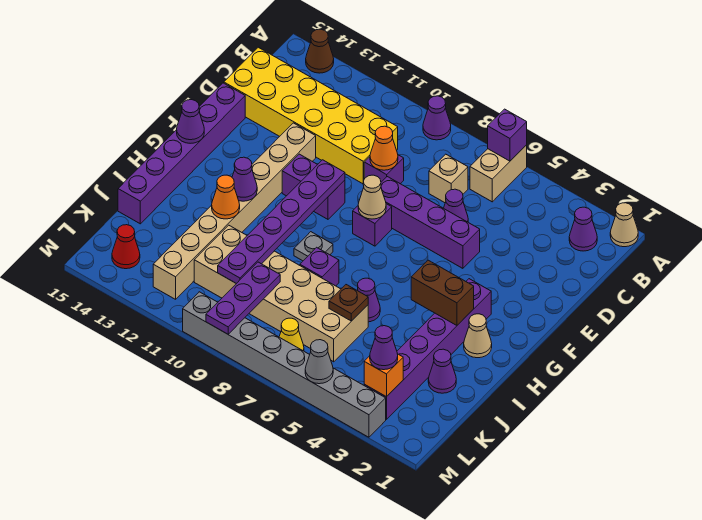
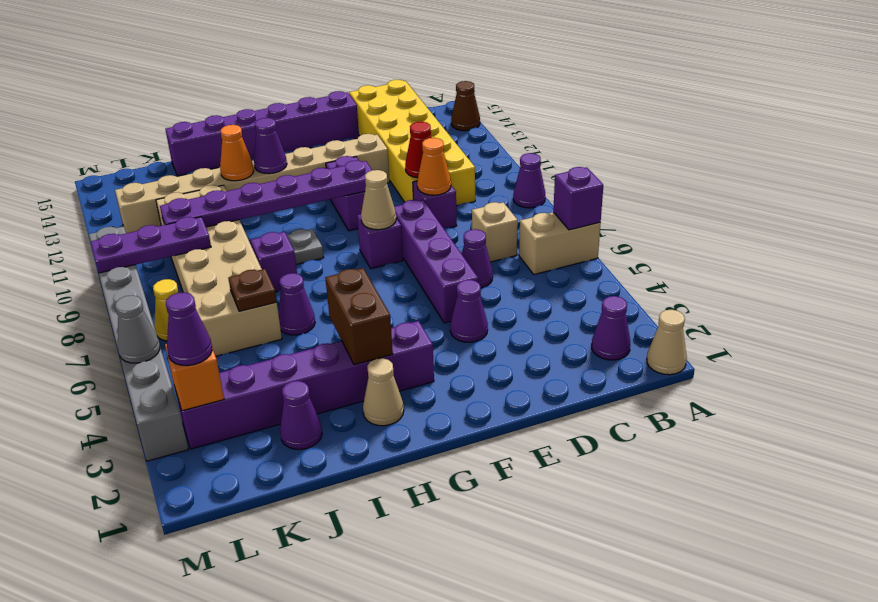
purple 1x1 cone [177,100,204,143] -> purple 1x1 cone moved to [450,280,488,342]
red 1x1 cone [112,225,140,269] -> red 1x1 cone moved to [405,122,431,178]

